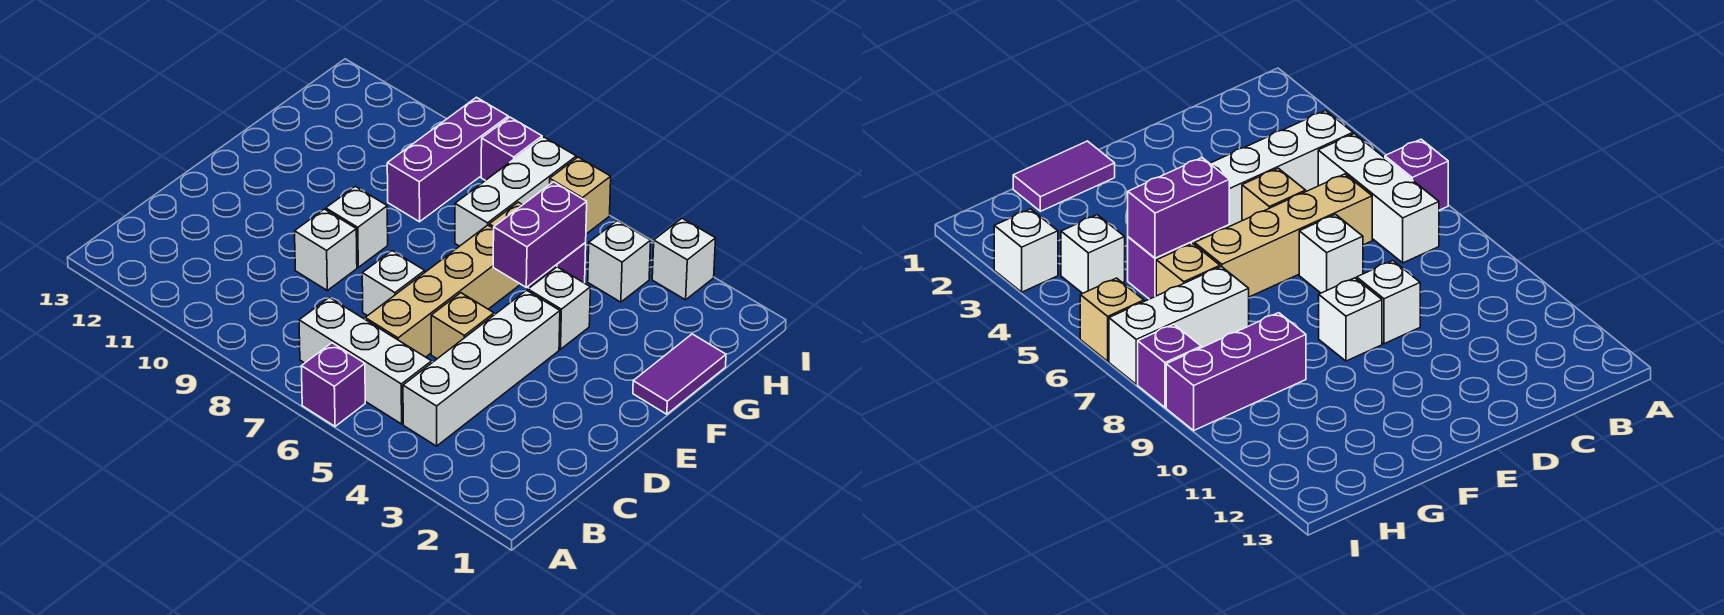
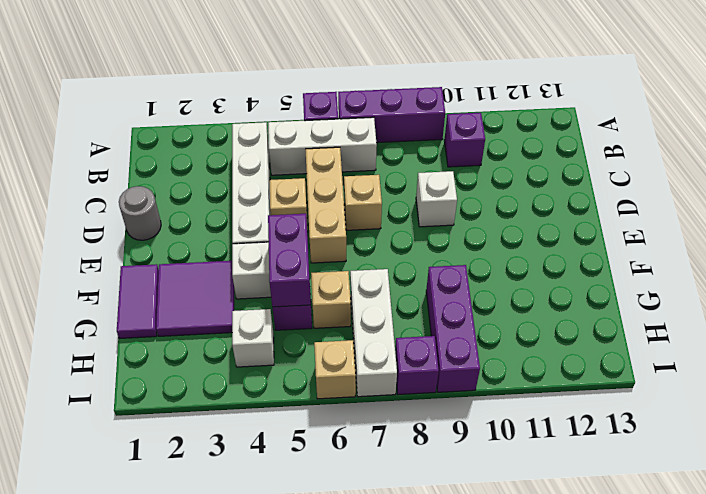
none -> purple 1x3 brick [338,87,445,143]
none -> purple 1x1 brick [444,113,485,167]
tan 1x4 brick [365,225,520,357] -> tan 1x3 brick [305,147,346,263]
none -> grey 1x1 round brick [119,186,161,240]
white 1x1 brick [362,251,425,316] -> tan 1x1 brick [344,175,382,230]
white 1x1 brick [326,186,388,267] -> none
none -> purple 2x2 tile [156,261,234,336]
white 1x1 brick [652,218,716,300] -> none

